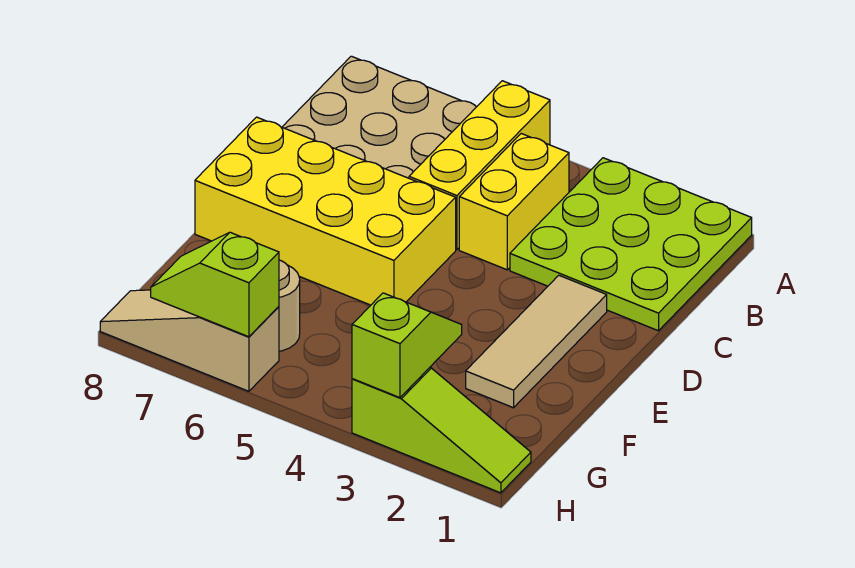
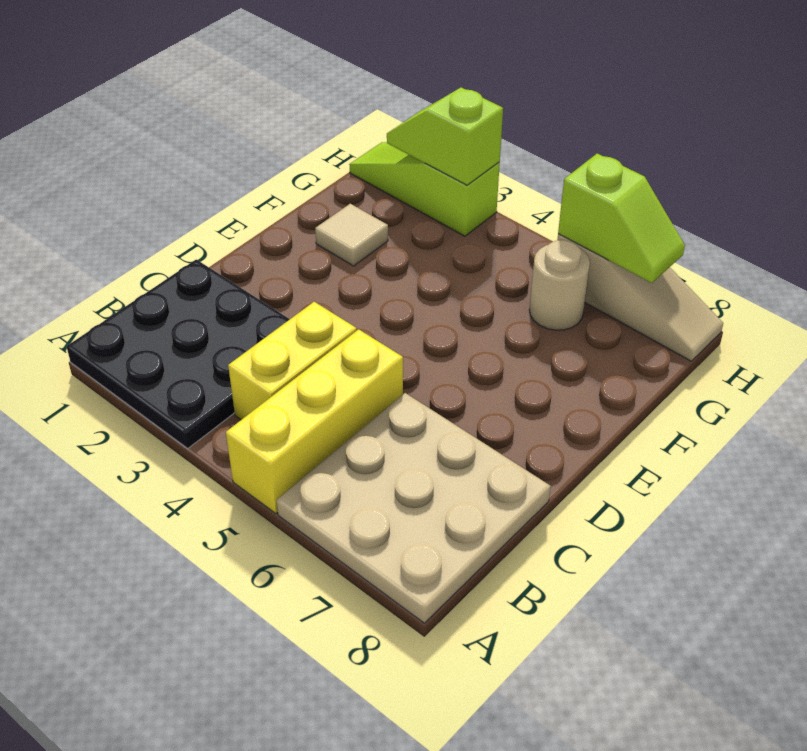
lime 3x3 plate [510,158,752,331] -> black 3x3 plate [67,260,290,448]
tan 1x3 tile [466,275,607,408] -> tan 1x1 tile [315,204,388,266]
yellow 2x4 brick [195,117,456,305] -> none
lime 1x2 slope [352,293,462,398] -> lime 1x2 slope turned to [387,87,503,185]

